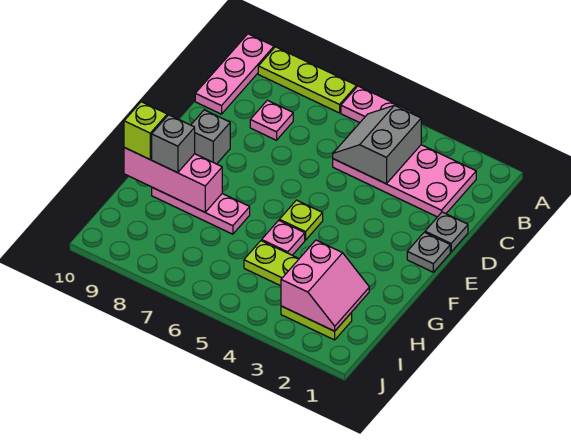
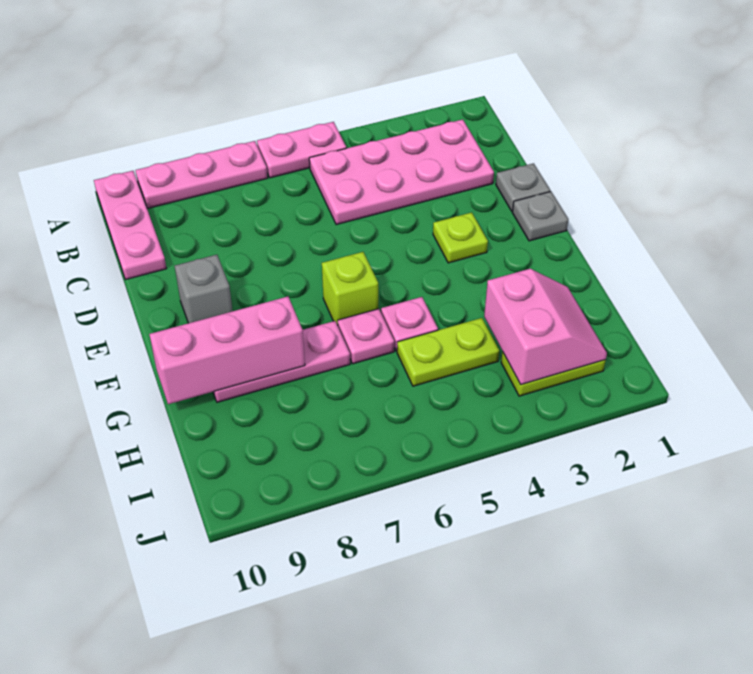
lime 1x3 plate [258,47,357,113] -> pink 1x3 plate [135,141,268,209]
grey 2x2 slope [333,105,421,184] -> none
pink 1x1 plate [250,100,293,140] -> pink 1x1 plate moved to [338,309,394,364]
lime 1x1 plate [279,200,323,240] -> lime 1x1 plate moved to [433,212,488,263]
grey 1x1 brick [152,115,195,173] -> none
lime 1x1 brick [124,102,167,159] -> lime 1x1 brick moved to [322,252,378,325]

